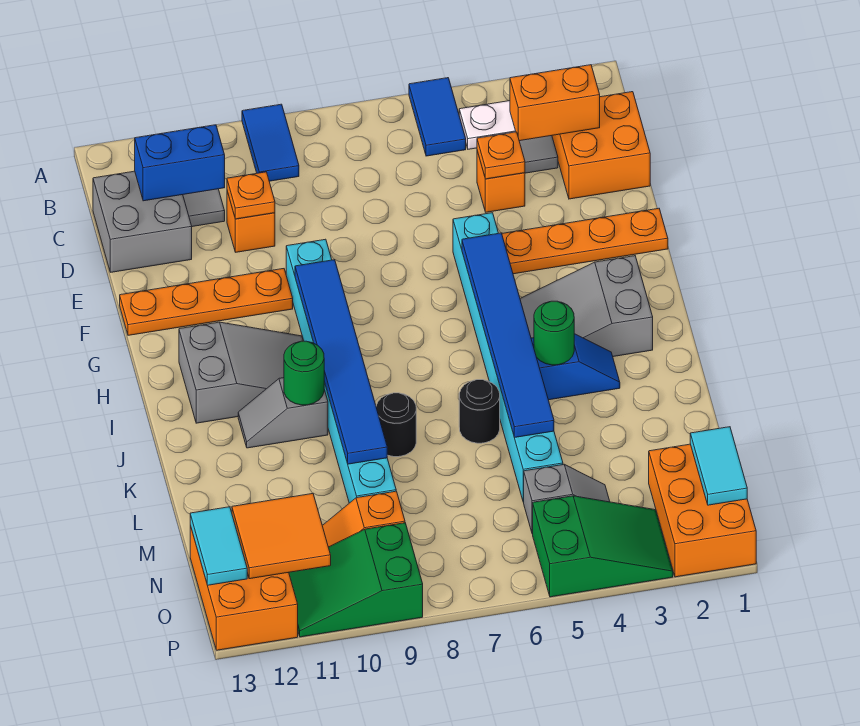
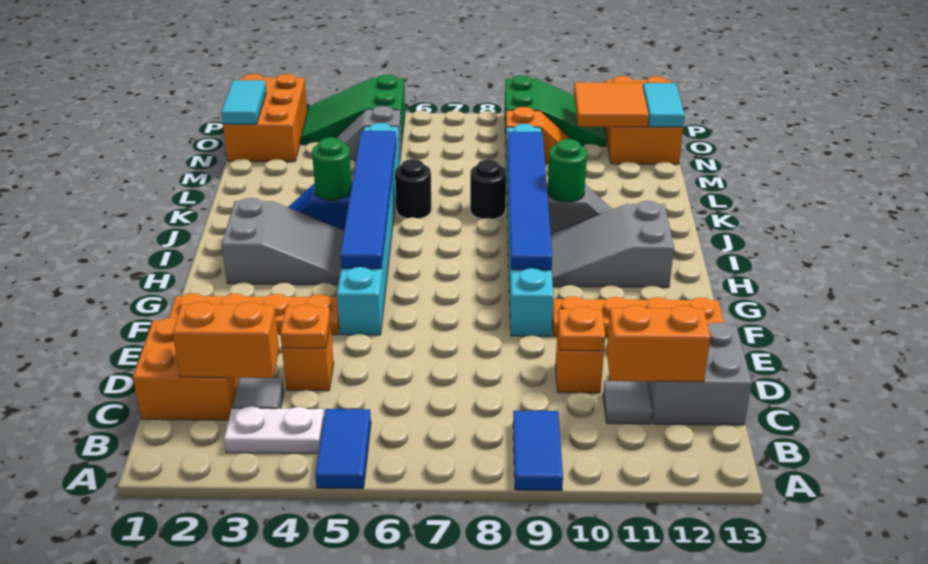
blue 1x2 brick [135,125,225,201] -> orange 1x2 brick [607,305,711,382]

